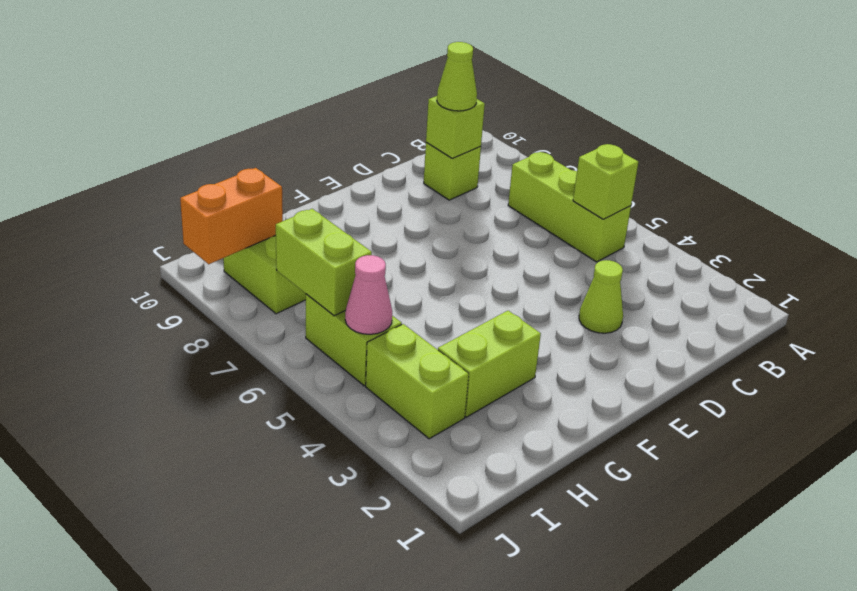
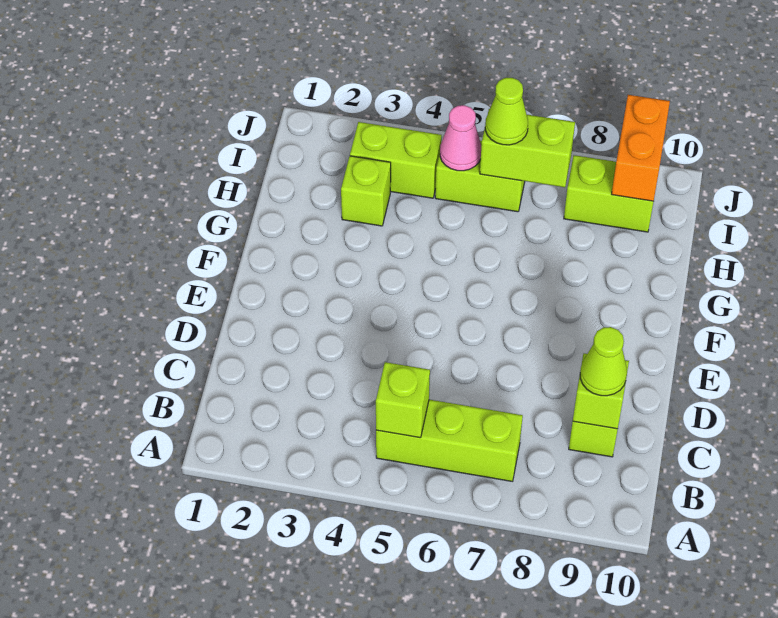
lime 1x1 cone [579,260,623,333] -> lime 1x1 cone moved to [485,78,528,145]
lime 1x2 brick [438,311,541,417] -> lime 1x1 brick [341,156,391,226]

